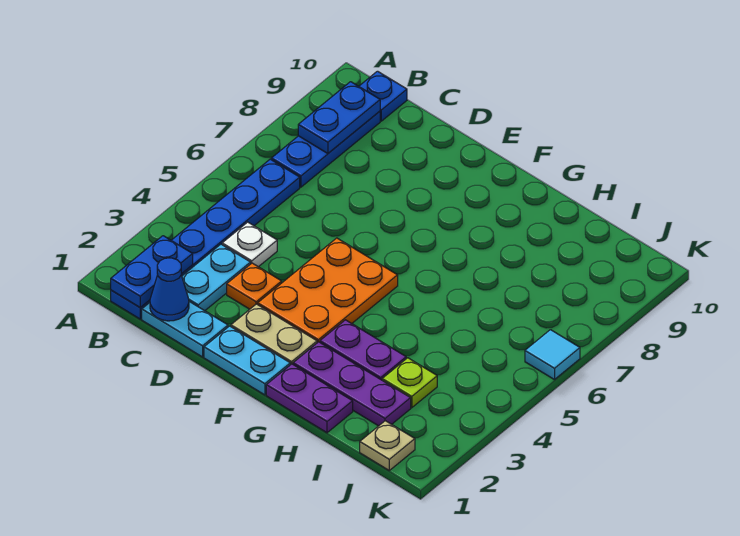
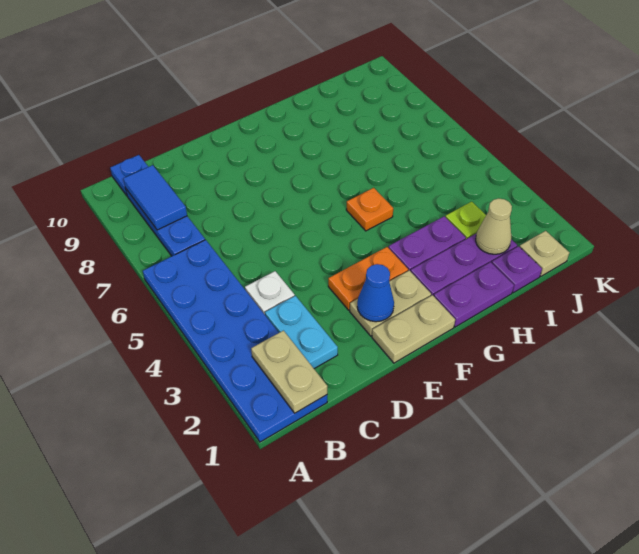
blue 1x6 plate [111,159,300,319] -> blue 2x6 plate [143,240,327,442]
blue 1x2 plate [111,236,193,308] -> tan 1x2 plate [251,331,327,413]
blue 1x2 plate [298,82,380,153] -> blue 1x2 tile [123,165,187,230]
cyan 1x2 plate [142,302,228,357] -> none
blue 1x1 cone [150,258,189,321] -> blue 1x1 cone moved to [357,264,394,322]
orange 1x1 plate [227,263,282,309] -> orange 1x1 plate moved to [346,188,393,231]
cyan 1x2 plate [204,326,290,395] -> tan 1x2 plate [372,295,455,363]
orange 2x3 plate [258,238,398,343] -> orange 1x2 plate [328,247,408,310]
none -> purple 1x1 plate [492,246,542,293]
none -> tan 1x1 cone [476,198,512,254]
cyan 1x1 tile [525,330,580,380] -> none

